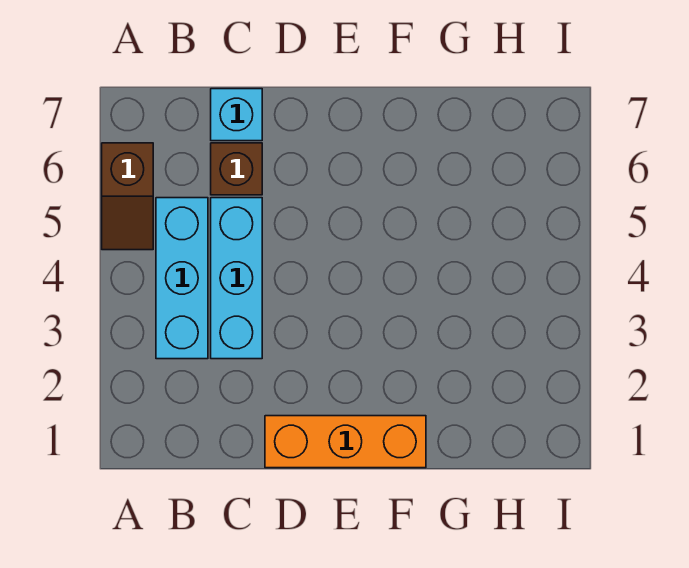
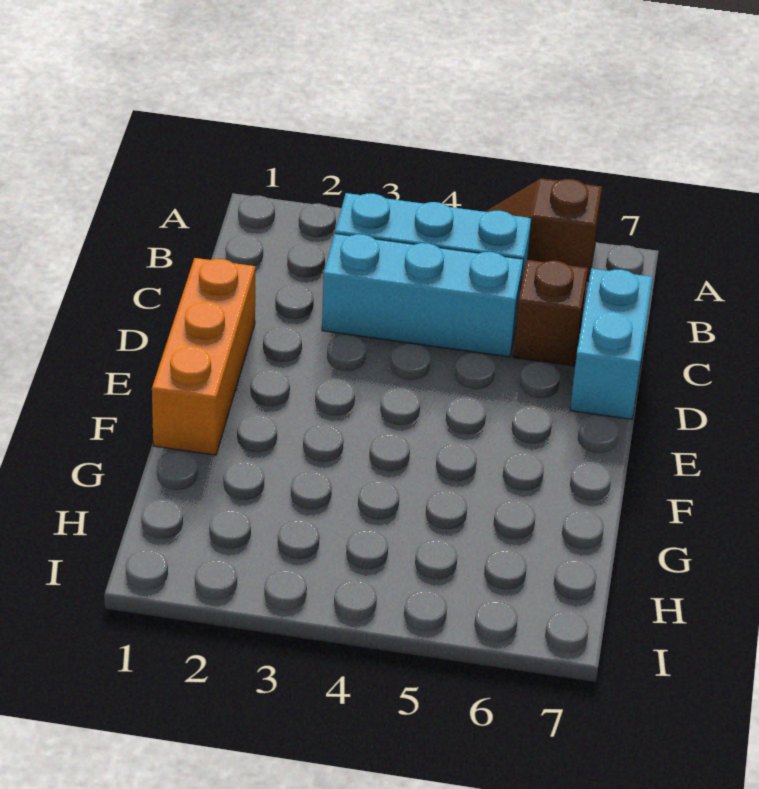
cyan 1x1 brick [211,89,262,141] -> cyan 1x2 brick [570,268,653,419]

